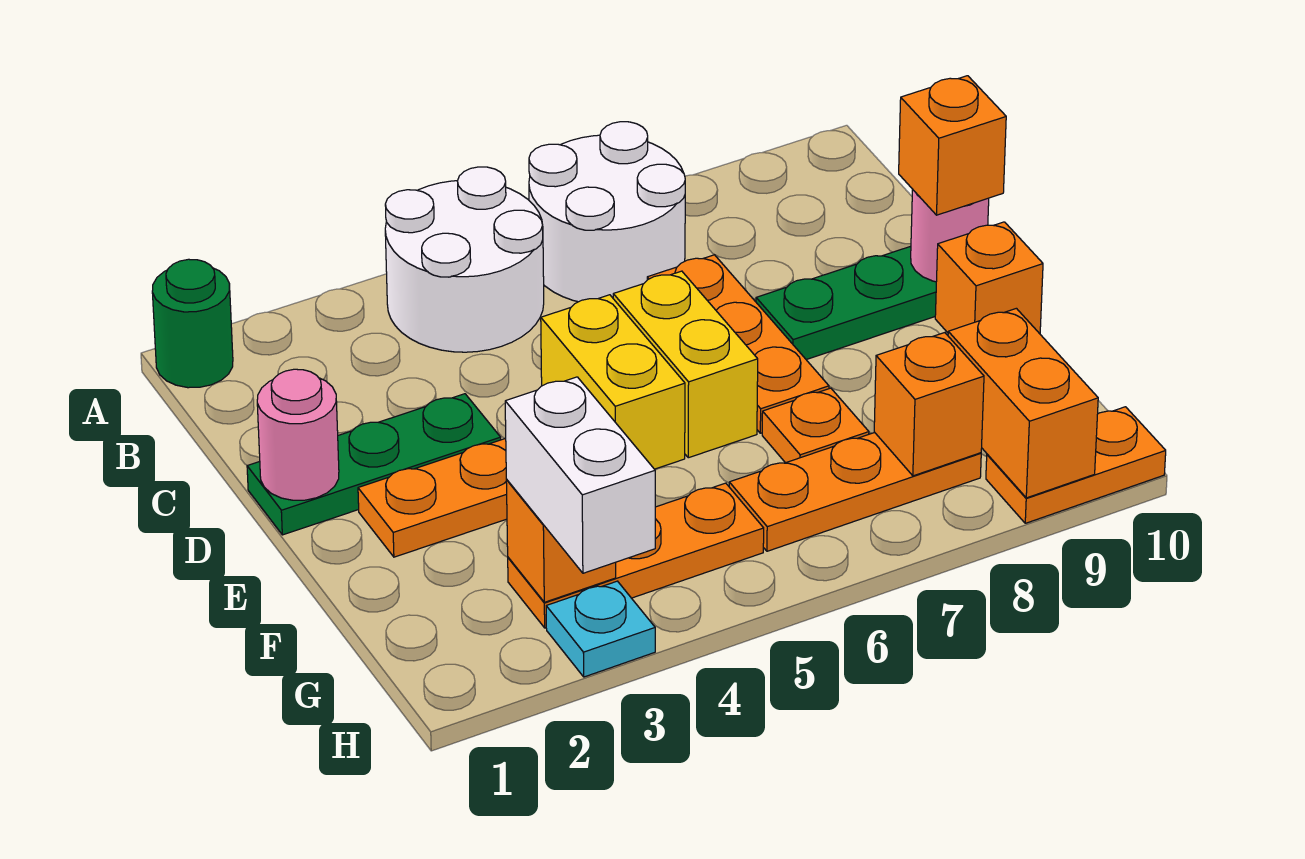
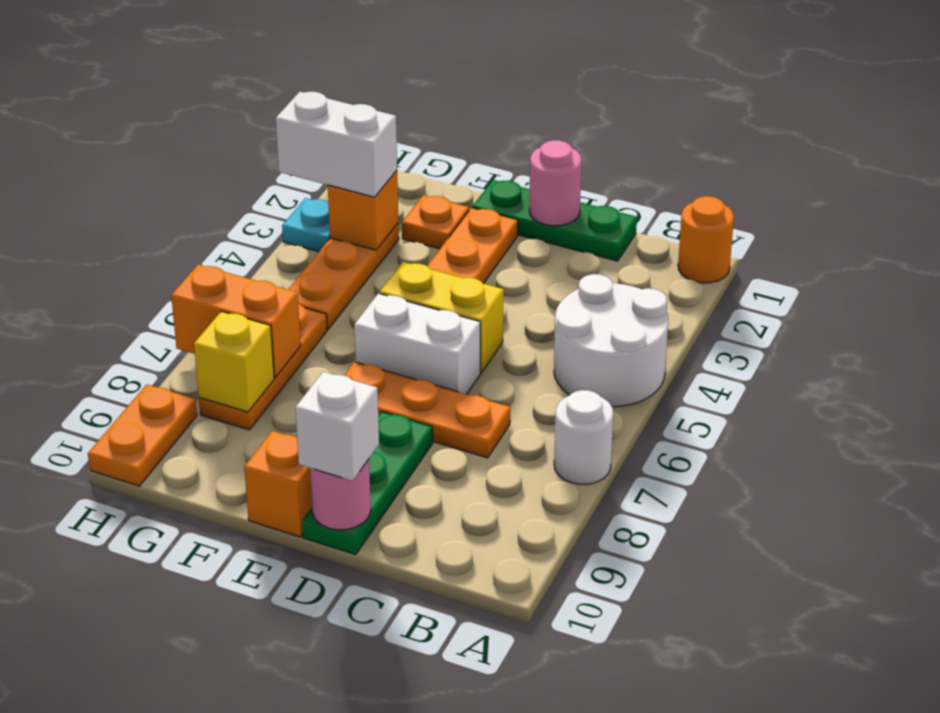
green 1x1 round brick [152,259,233,388] -> orange 1x1 round brick [678,196,734,283]
white 2x2 round brick [529,122,685,302] -> white 1x1 round brick [554,390,613,484]
green 1x3 plate [247,394,501,535] -> green 1x3 plate turned to [472,180,637,261]
yellow 1x2 brick [613,271,758,458] -> white 1x2 brick [354,293,480,394]
orange 1x1 brick [899,76,1006,215] -> white 1x1 brick [295,372,379,481]
orange 1x1 plate [762,388,869,463] -> orange 1x1 plate moved to [402,195,469,249]
orange 1x1 brick [874,333,984,476] -> yellow 1x1 brick [194,311,274,412]
orange 1x2 brick [948,308,1098,498] -> orange 1x2 brick moved to [171,264,301,378]

